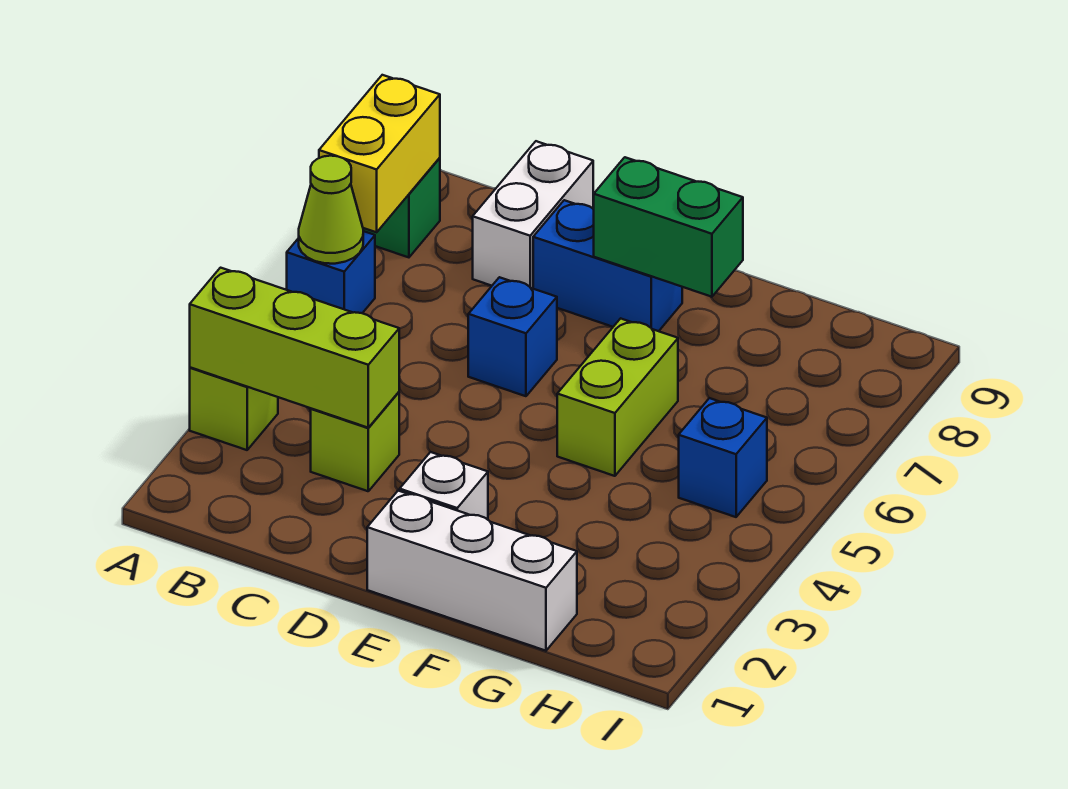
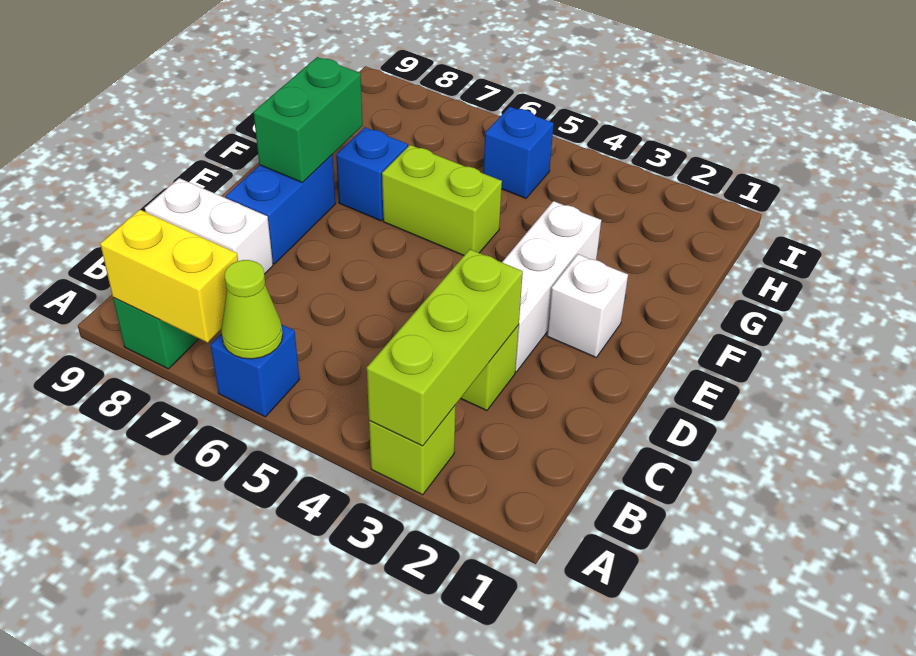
blue 1x1 brick [468,277,557,396] -> blue 1x1 brick moved to [336,127,408,221]
white 1x3 brick [367,491,577,651] -> white 1x3 brick moved to [502,201,601,372]

